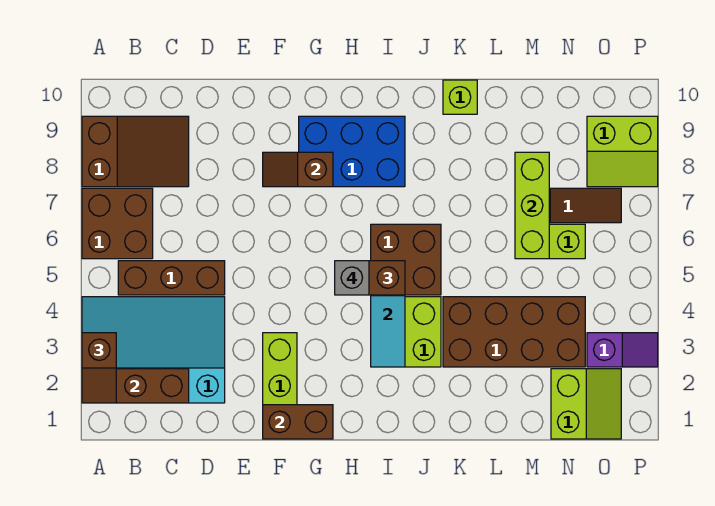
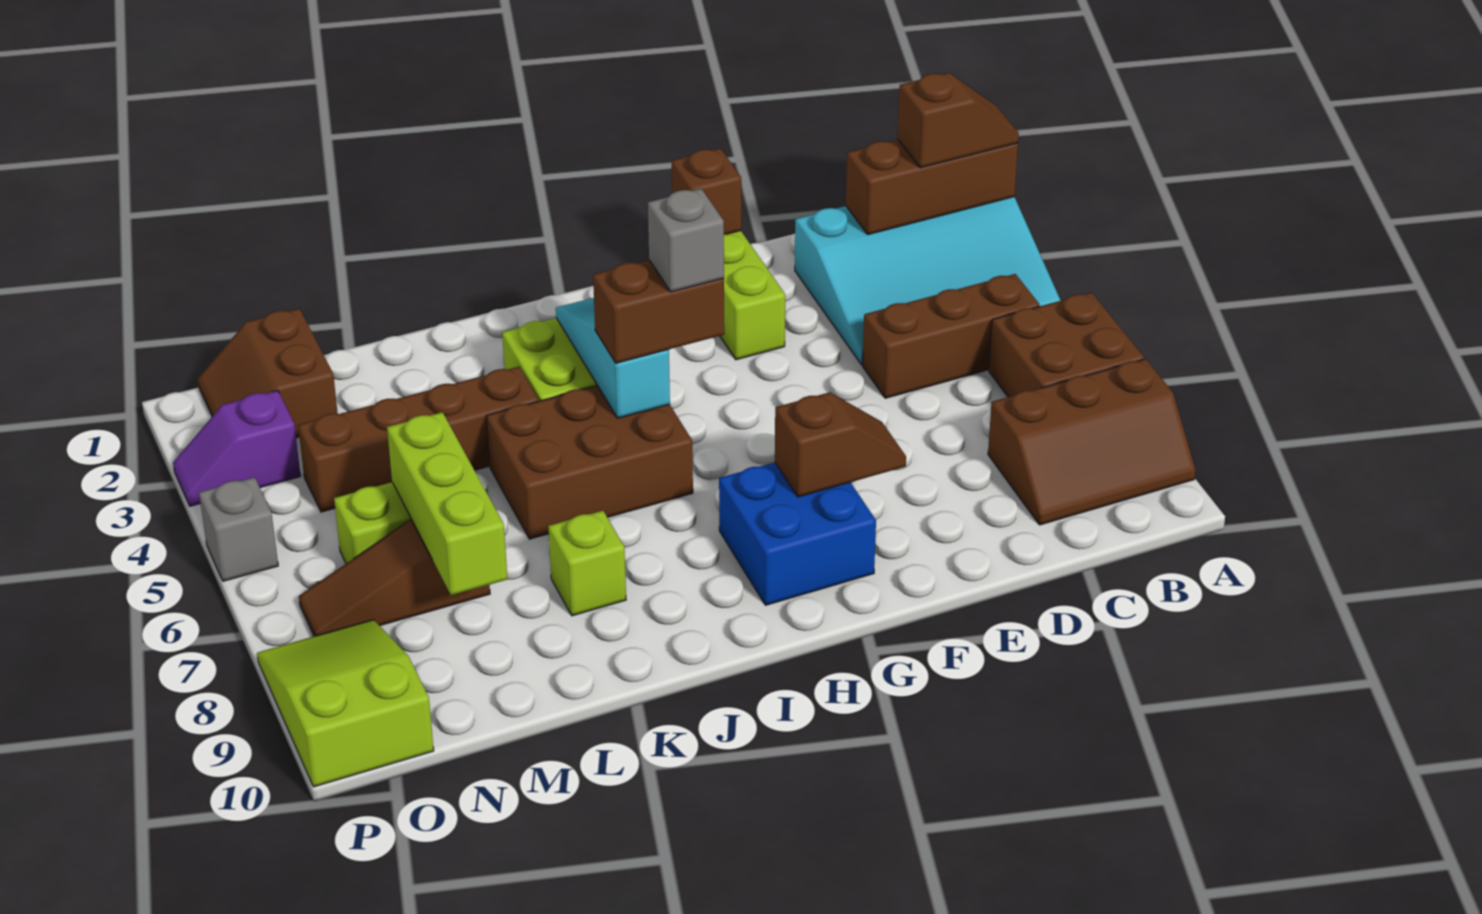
brown 1x2 slope [82,333,116,403] -> brown 1x2 slope turned to [898,73,1019,168]
brown 2x3 slope [82,116,189,187] -> brown 2x3 slope turned to [988,359,1196,525]
brown 1x2 brick [263,405,333,439] -> brown 1x1 brick [672,148,741,234]
blue 2x3 brick [299,116,405,187] -> blue 2x2 brick [719,462,876,605]
brown 2x2 brick [371,224,441,295] -> brown 2x3 brick [487,386,693,539]
brown 2x4 brick [443,297,585,367] -> brown 1x4 brick [298,367,539,512]
lime 1x1 brick [443,80,477,114] -> lime 1x1 brick moved to [548,511,626,616]
lime 2x2 slope [551,369,621,439] -> brown 2x2 slope [198,309,338,438]
lime 2x2 slope [587,116,658,187] -> lime 2x3 slope [257,620,434,787]
none -> grey 1x1 brick [199,477,278,581]

